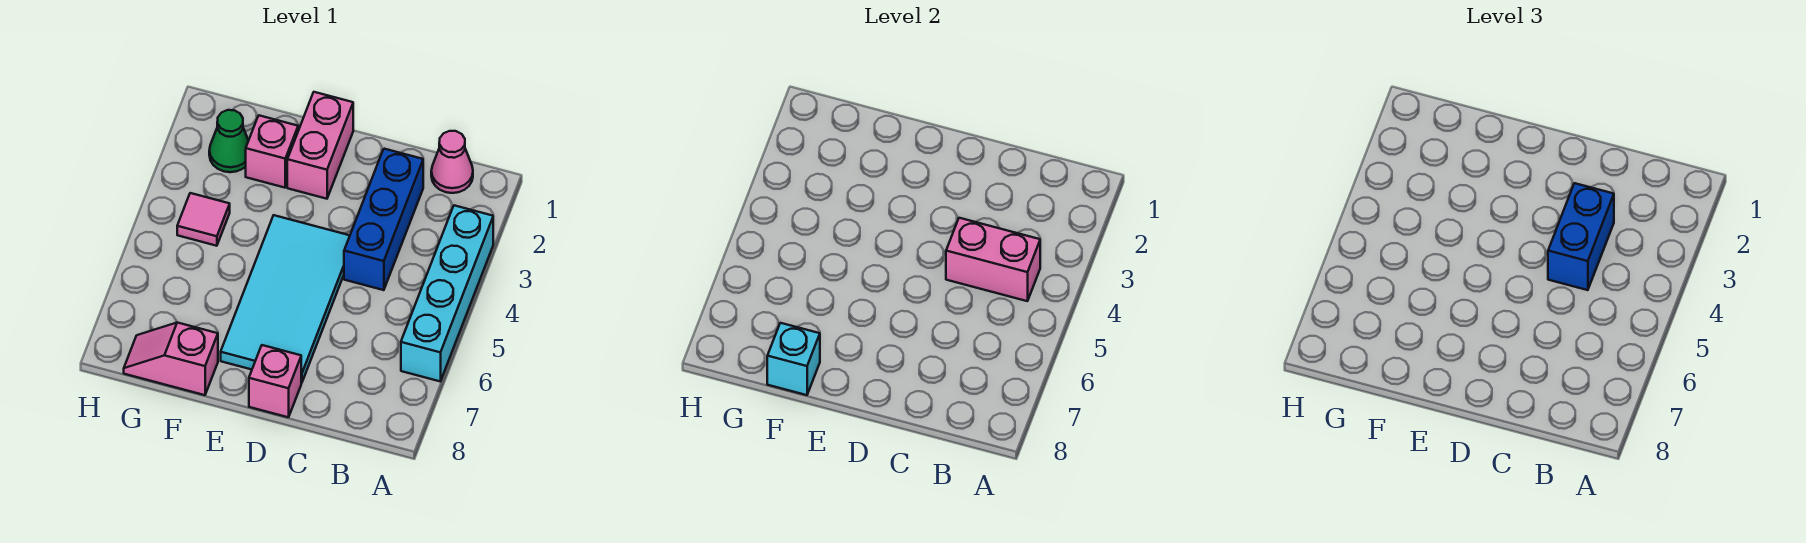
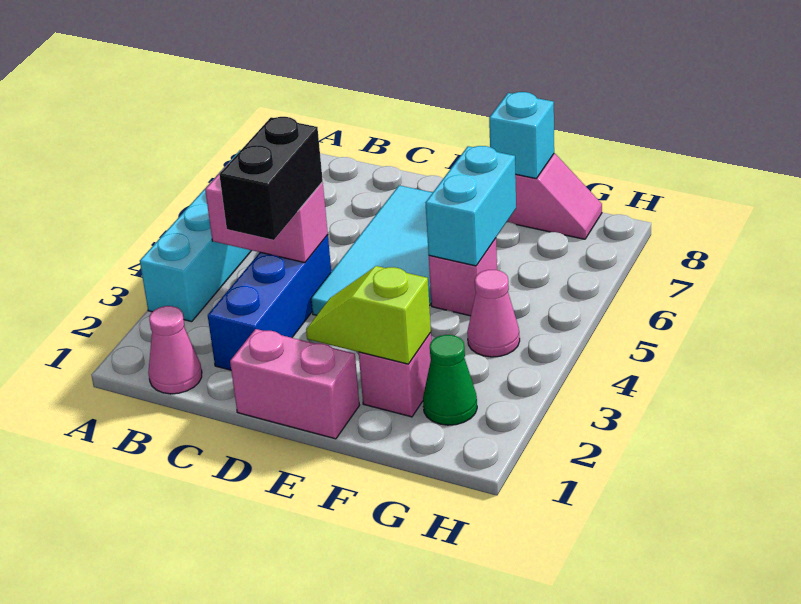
blue 1x2 brick [1548,183,1614,290] -> black 1x2 brick [219,117,323,240]
pink 1x1 brick [249,345,301,417] -> pink 1x1 brick moved to [429,238,497,316]
pink 1x2 brick [287,92,353,199] -> pink 1x2 brick turned to [230,329,359,439]
none -> lime 1x2 slope [306,266,431,364]
none -> cyan 1x2 brick [425,146,516,266]
pink 1x1 tile [177,193,230,246] -> pink 1x1 cone [467,270,520,357]

